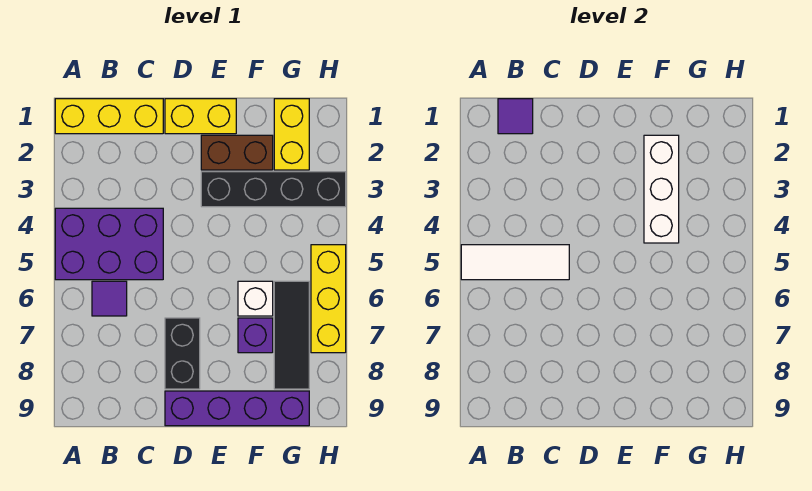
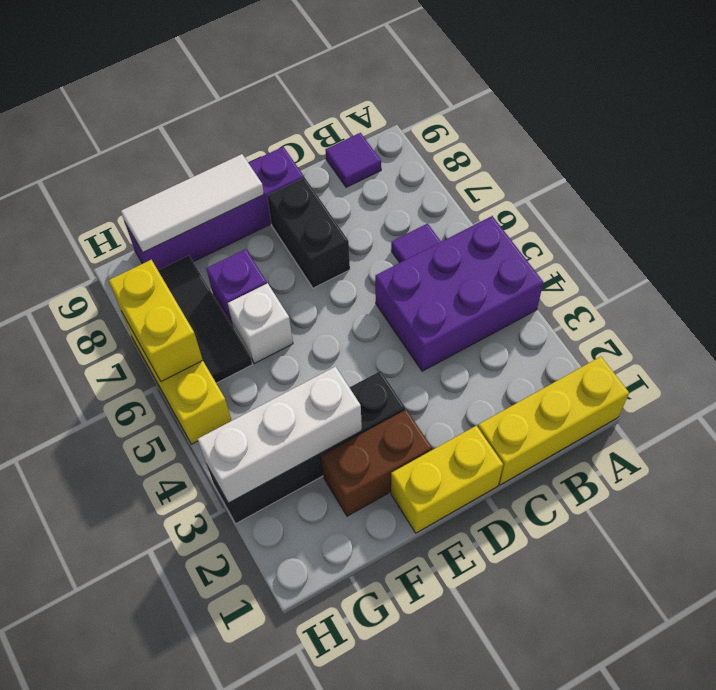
white 1x3 tile [461,245,569,280] -> white 1x3 tile moved to [121,154,264,252]
purple 1x1 tile [498,99,533,134] -> purple 1x1 tile moved to [326,133,381,187]
white 1x3 brick [644,135,679,243] -> white 1x3 brick turned to [197,367,362,503]
yellow 1x2 brick [274,99,309,170] -> yellow 1x2 brick moved to [109,260,203,381]

